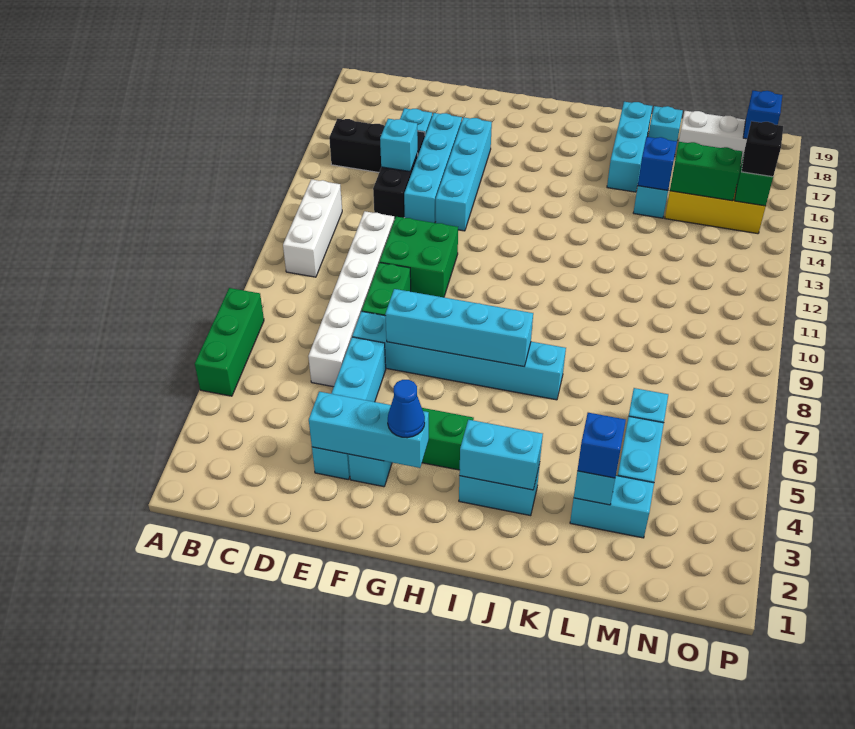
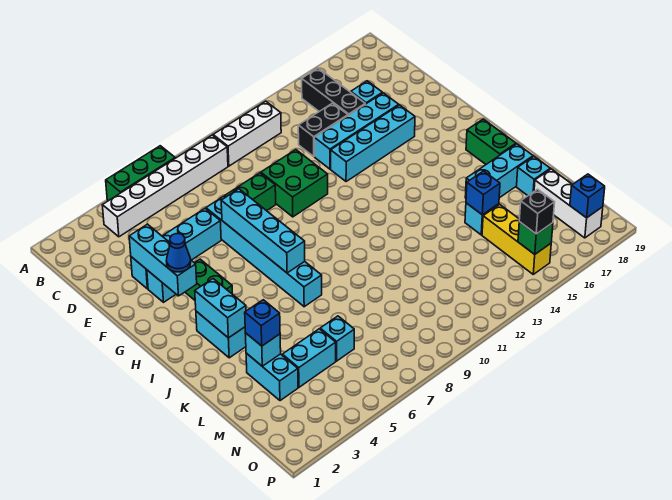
white 1x6 brick [308,211,395,387] -> white 1x6 brick moved to [102,135,228,237]
cyan 1x1 brick [380,119,418,172] -> none
green 1x2 brick [670,142,742,201] -> green 1x2 brick moved to [466,119,516,164]

